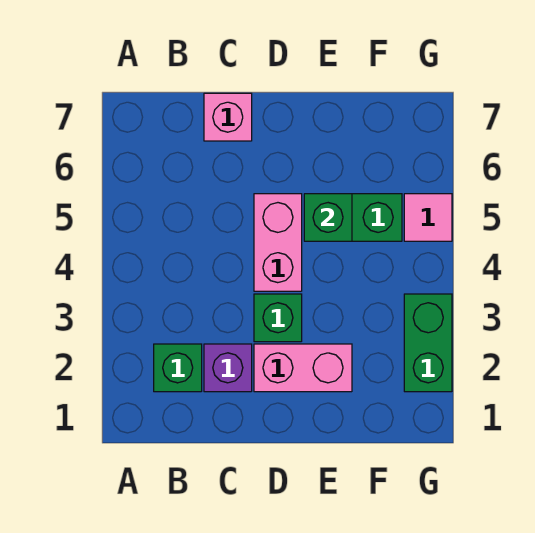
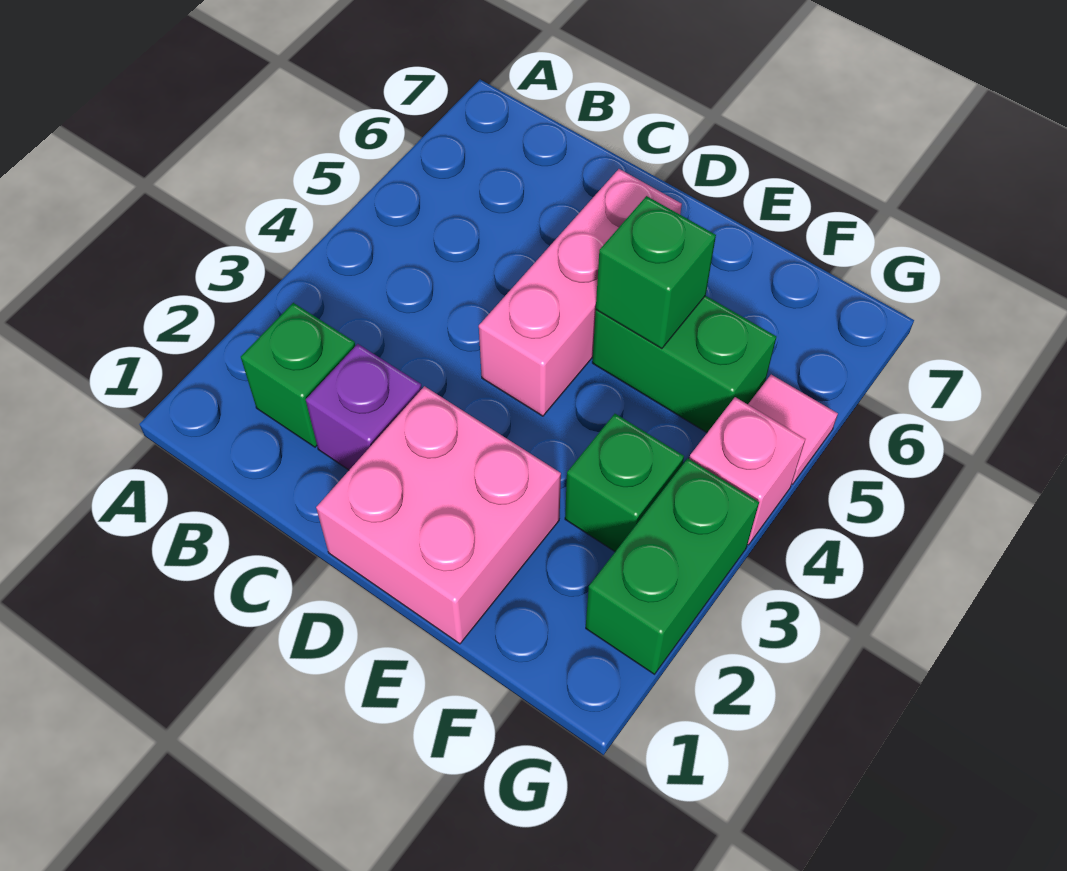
pink 1x1 brick [204,93,252,141] -> pink 1x1 brick moved to [689,397,805,545]
pink 1x2 brick [254,344,352,392] -> pink 2x2 brick [316,386,561,644]
green 1x1 brick [254,294,302,342] -> green 1x1 brick moved to [565,414,684,551]
pink 1x2 brick [254,194,302,291] -> pink 1x3 brick [479,169,682,416]

